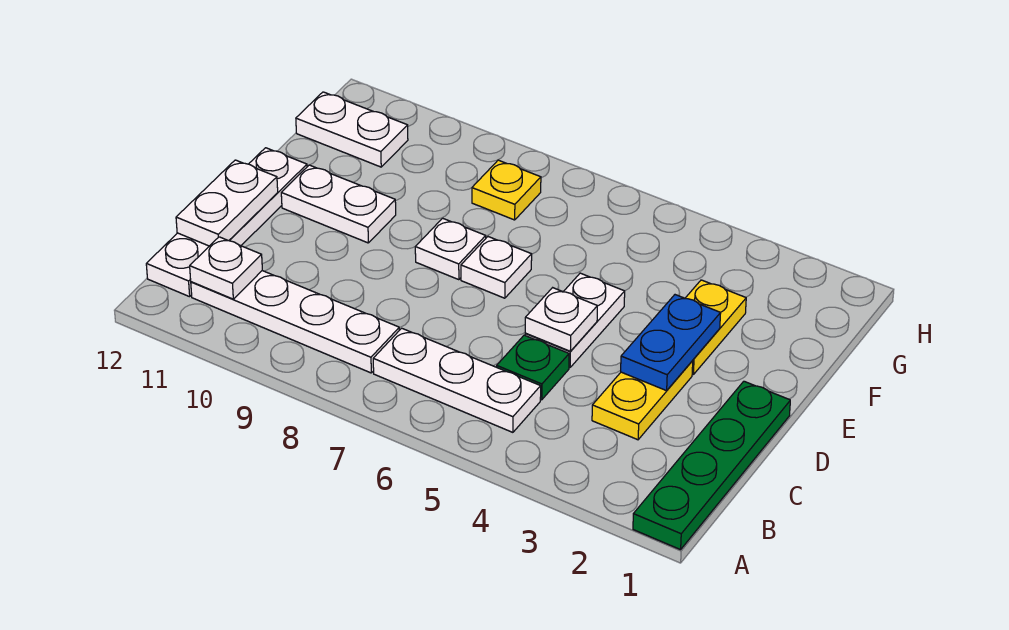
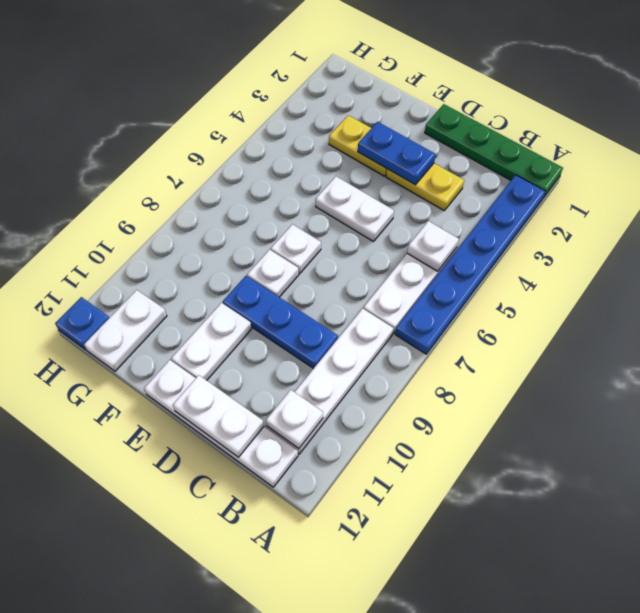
none -> blue 1x6 plate [395,175,545,354]
green 1x1 plate [497,335,569,400] -> none
none -> blue 1x3 plate [223,276,338,369]
white 1x1 plate [525,288,597,351] -> white 1x1 plate moved to [407,221,459,272]
yellow 1x1 plate [472,160,541,220] -> none
none -> blue 1x1 plate [55,297,109,350]

